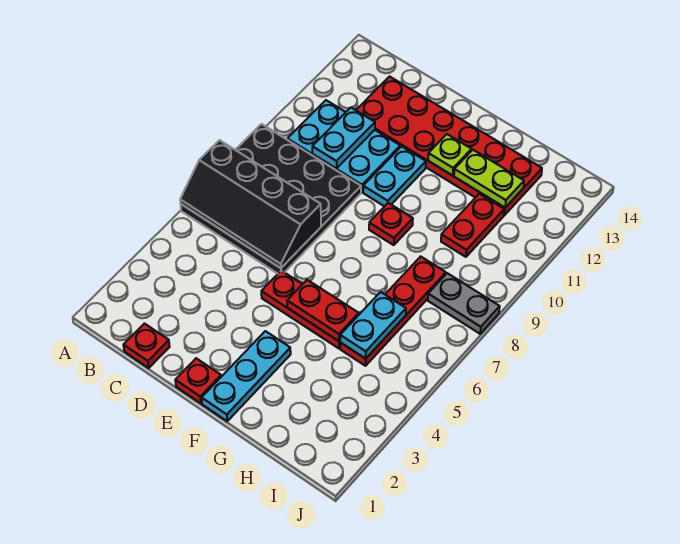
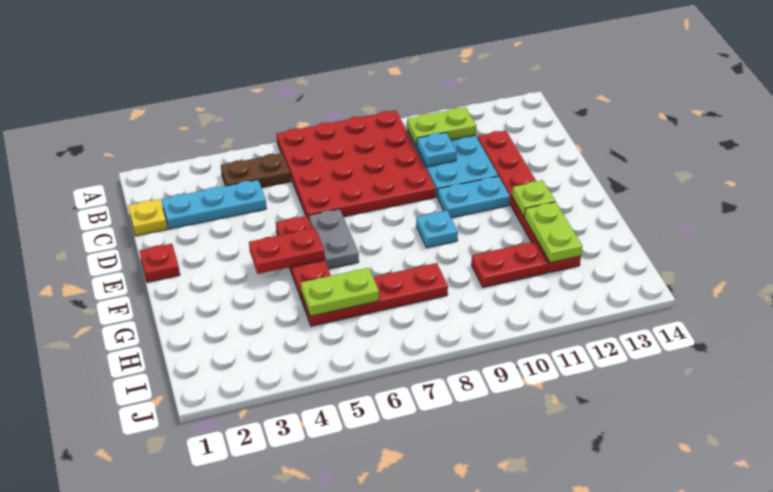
black 4x4 plate [181,124,361,274] -> red 4x4 plate [276,110,436,218]
black 2x4 slope [180,140,321,268] -> none
none -> brown 1x2 plate [221,153,291,188]
none -> lime 1x2 plate [407,107,476,146]
red 1x1 plate [124,324,170,368] -> yellow 1x1 plate [128,199,167,236]
cyan 1x2 plate [312,108,375,169] -> cyan 1x1 plate [417,132,457,167]
red 2x6 plate [356,77,542,215] -> red 1x6 plate [477,130,581,273]
cyan 1x3 plate [202,331,291,421] -> cyan 1x3 plate moved to [162,180,266,229]
red 1x2 plate [287,280,359,341] -> red 1x2 plate turned to [249,228,325,274]
red 1x1 plate [369,203,413,245] -> cyan 1x1 plate [416,211,458,248]
cyan 1x2 plate [340,292,406,359] -> lime 1x2 plate [301,268,379,316]
grey 1x2 plate [428,273,500,334] -> grey 1x2 plate moved to [309,209,359,269]

